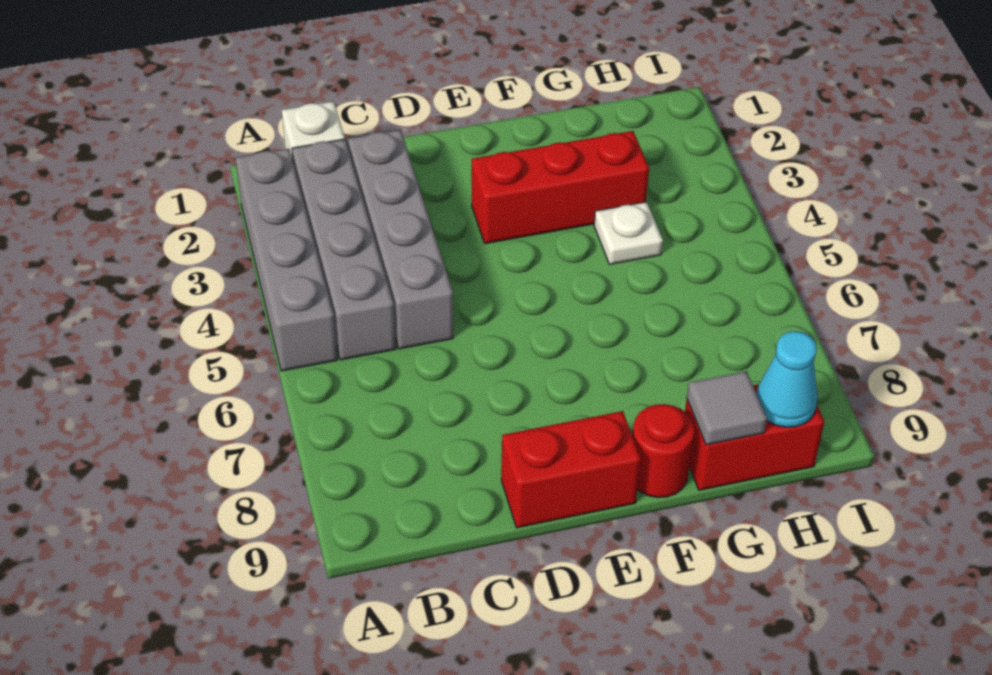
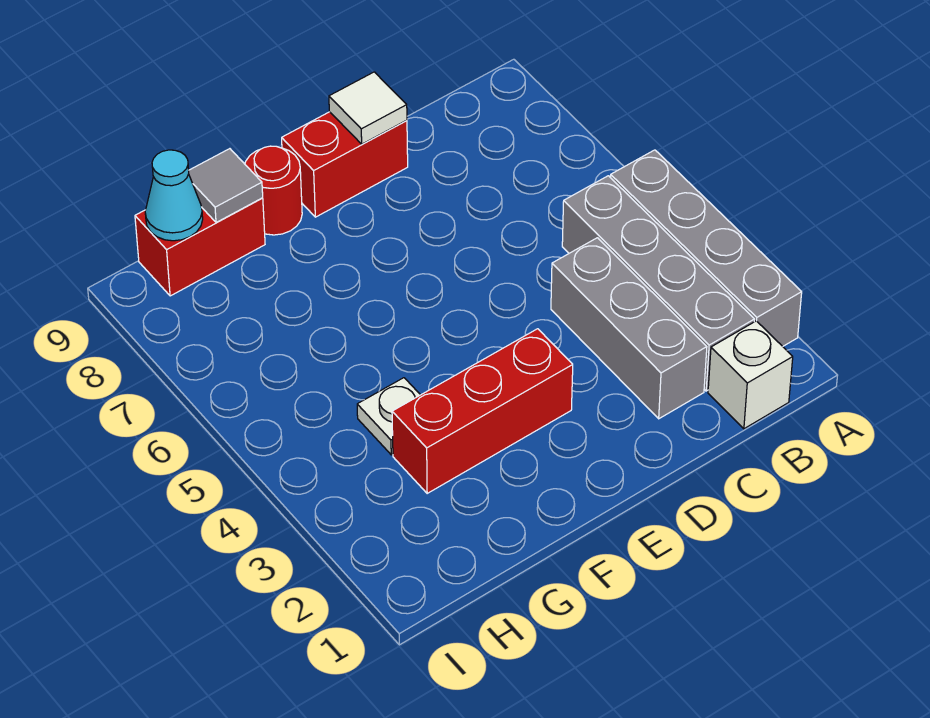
grey 1x4 brick [348,130,453,349] -> grey 1x3 brick [551,238,707,419]
none -> white 1x1 tile [329,72,407,144]

